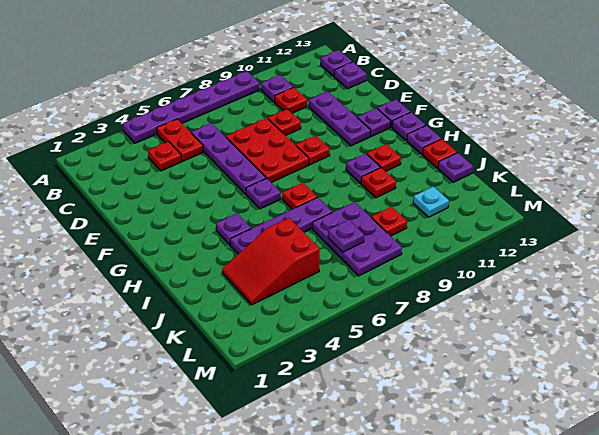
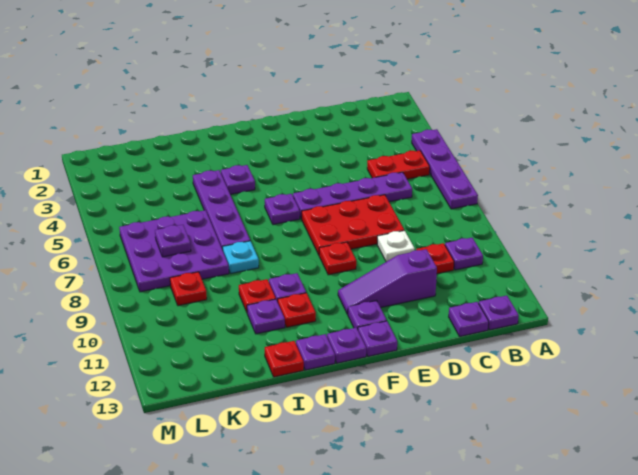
purple 1x6 plate [123,71,260,143] -> purple 1x4 plate [412,129,478,209]
red 1x1 plate [148,142,182,171] -> none
red 1x1 plate [268,109,301,136] -> white 1x1 plate [377,231,415,262]
purple 1x3 plate [309,91,371,146] -> purple 1x3 slope [338,249,437,315]
red 1x1 plate [282,183,317,209] -> none
red 2x3 slope [222,218,320,305] -> none
purple 2x3 plate [312,202,402,276] -> purple 3x3 plate [119,210,229,292]
purple 1x1 plate [438,153,473,182] -> purple 1x1 plate moved to [247,299,285,334]
cyan 1x1 plate [413,186,449,217] -> cyan 1x1 plate moved to [223,241,259,273]

